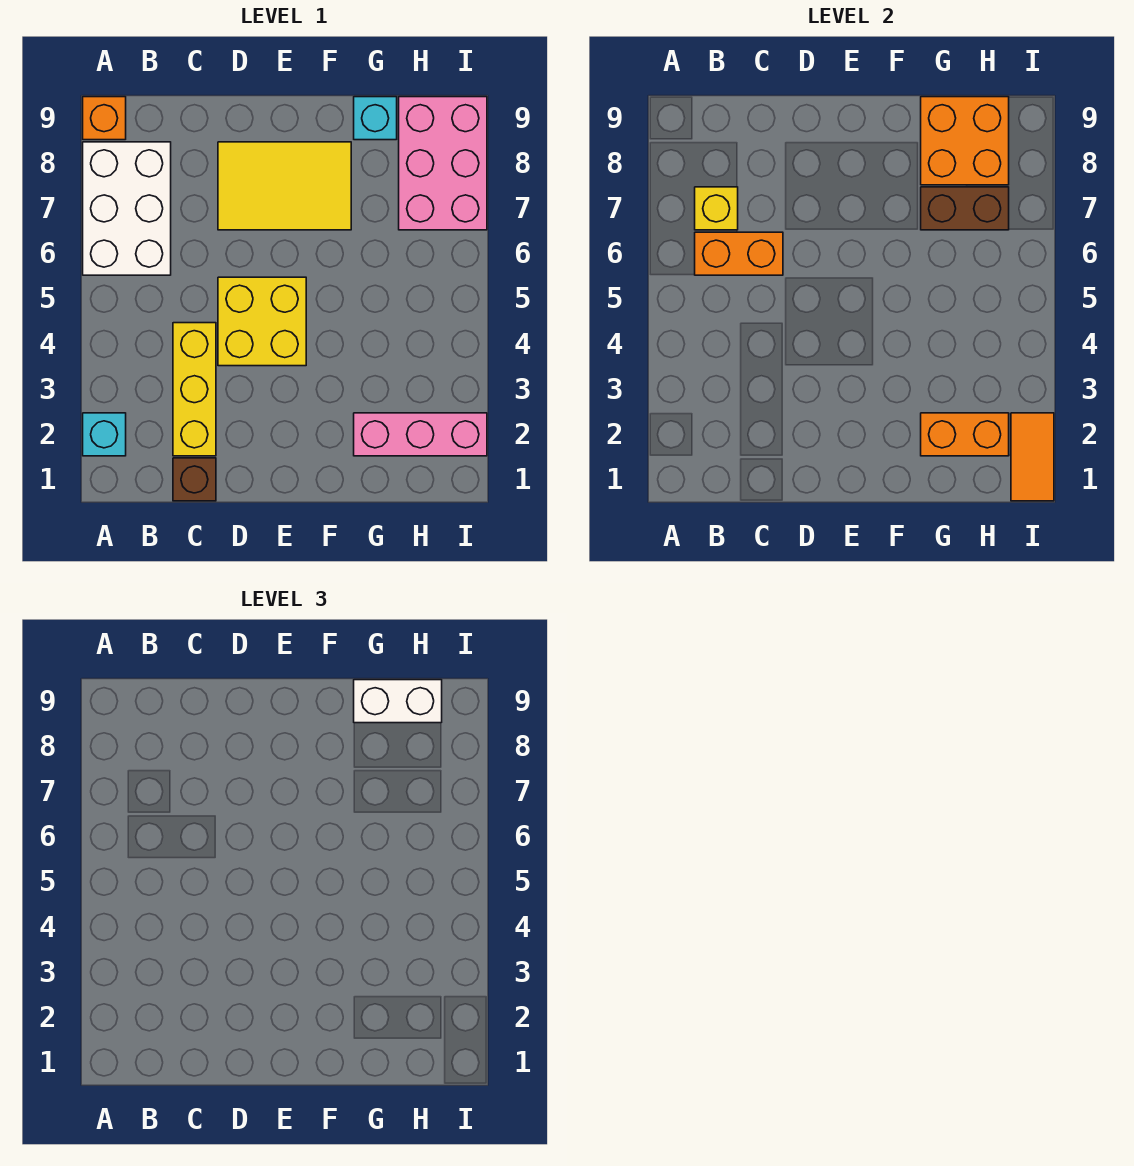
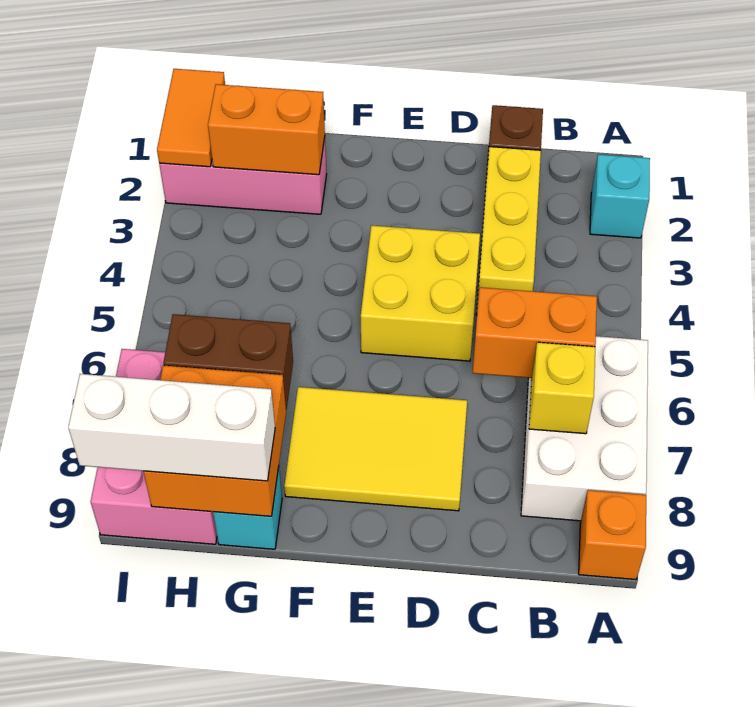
white 1x2 brick [354,680,442,723] -> white 1x3 brick [68,374,275,481]

